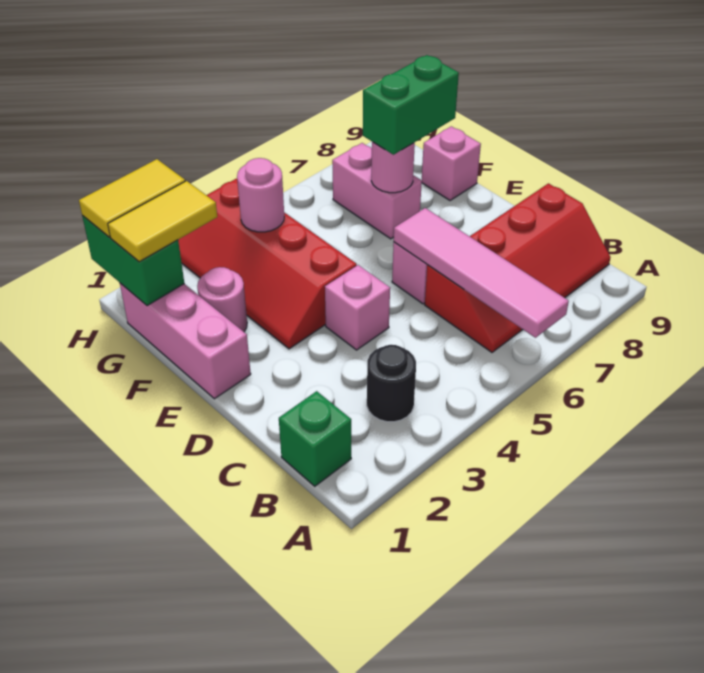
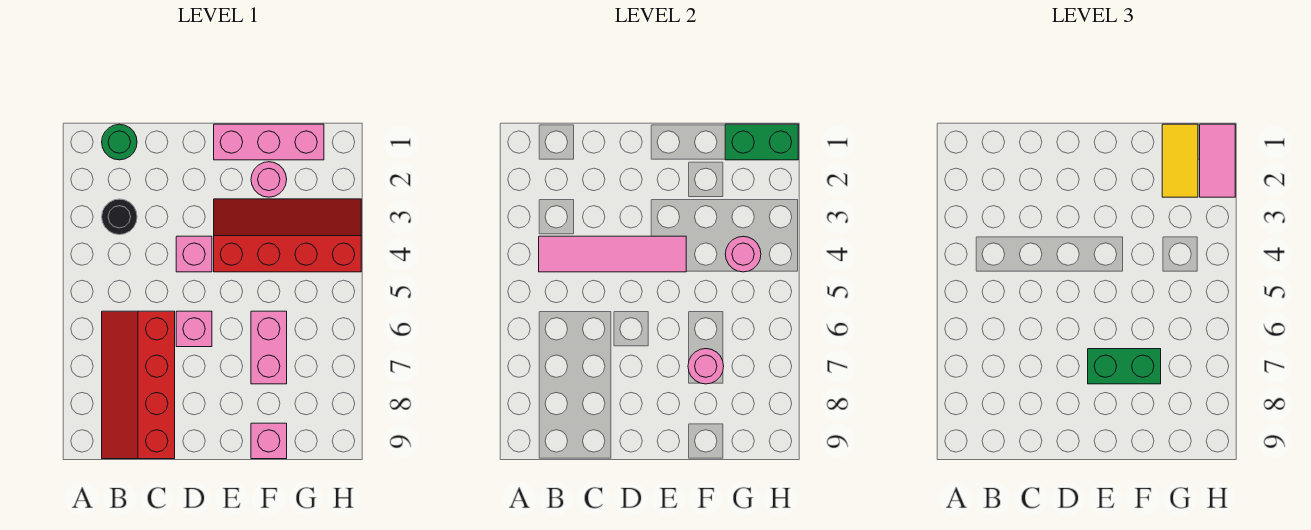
pink 1x4 tile [394,208,569,338] -> pink 1x4 tile moved to [539,236,686,272]
green 1x1 brick [279,391,351,486] -> green 1x1 round brick [102,124,137,160]
pink 1x2 brick [332,143,422,239] -> pink 1x2 brick turned to [251,311,287,384]
green 1x2 brick [363,55,459,155] -> green 1x2 brick turned to [1088,349,1161,384]
yellow 1x2 tile [79,159,185,237] -> pink 1x2 tile [1200,124,1235,197]

